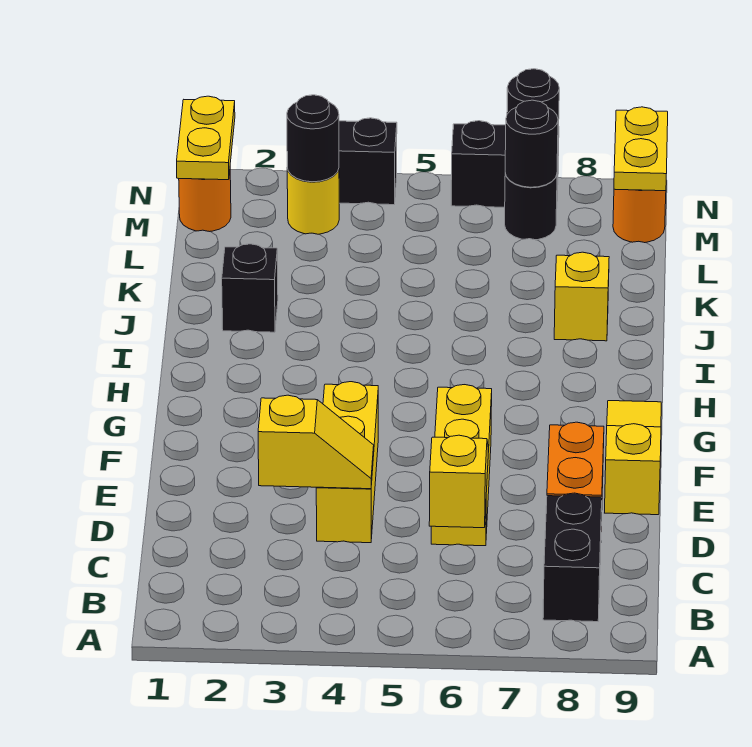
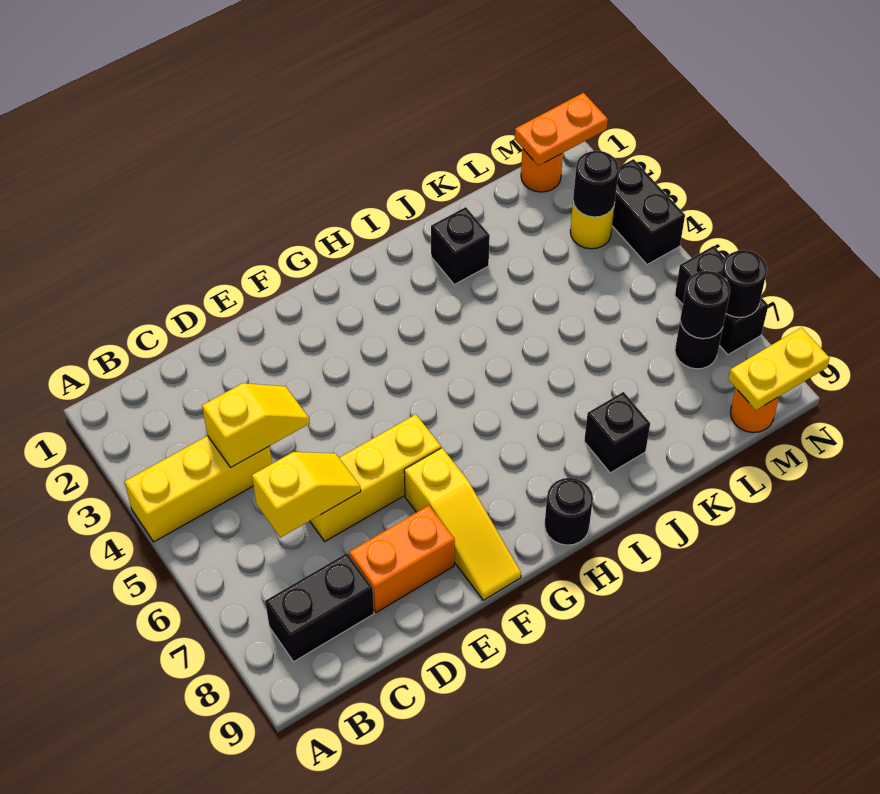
yellow 1x2 slope [258,395,374,489] -> yellow 1x2 slope turned to [202,383,310,468]
yellow 1x3 brick [316,382,378,543] -> yellow 1x3 brick moved to [124,436,272,542]
yellow 1x3 slope [605,401,661,515] -> yellow 1x3 slope turned to [404,448,521,600]
none -> black 1x1 round brick [545,478,593,545]
yellow 1x1 brick [554,252,609,341] -> black 1x1 brick [584,392,650,473]
yellow 1x2 plate [177,96,235,180] -> orange 1x2 plate [515,93,608,166]

